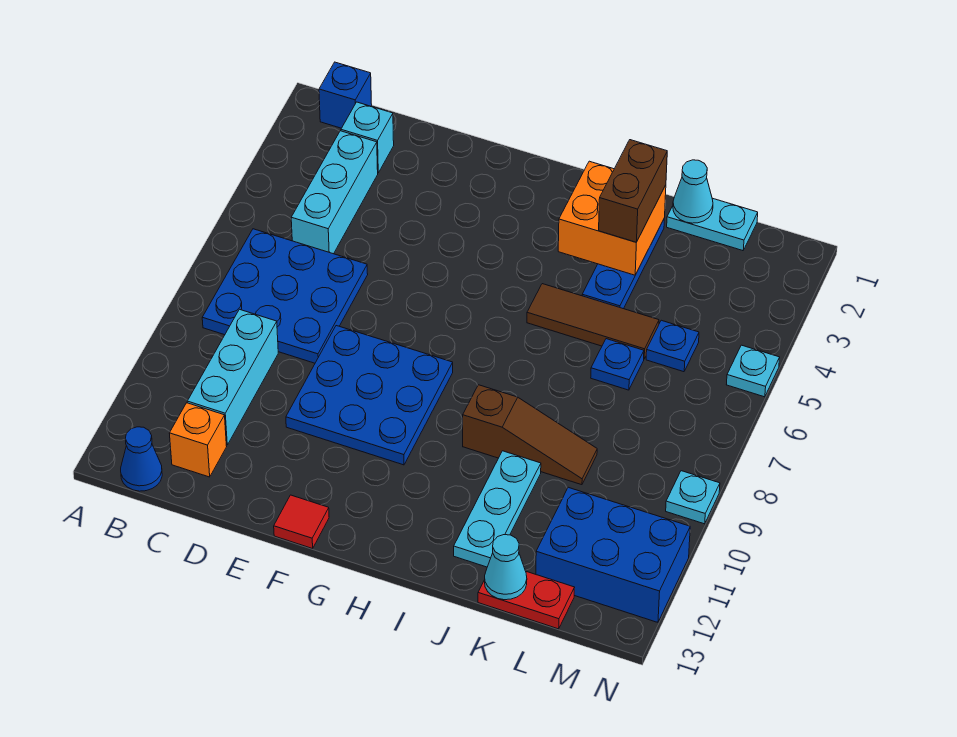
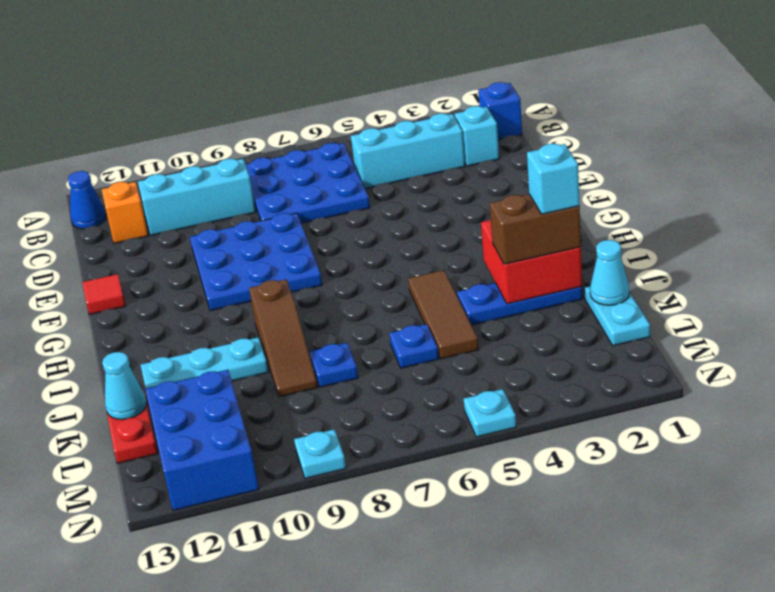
orange 2x2 brick [558,161,666,275] -> red 2x2 brick [481,220,582,304]
none -> cyan 1x1 brick [527,144,580,214]
blue 1x1 plate [646,320,699,372] -> blue 1x1 plate moved to [310,343,358,387]

